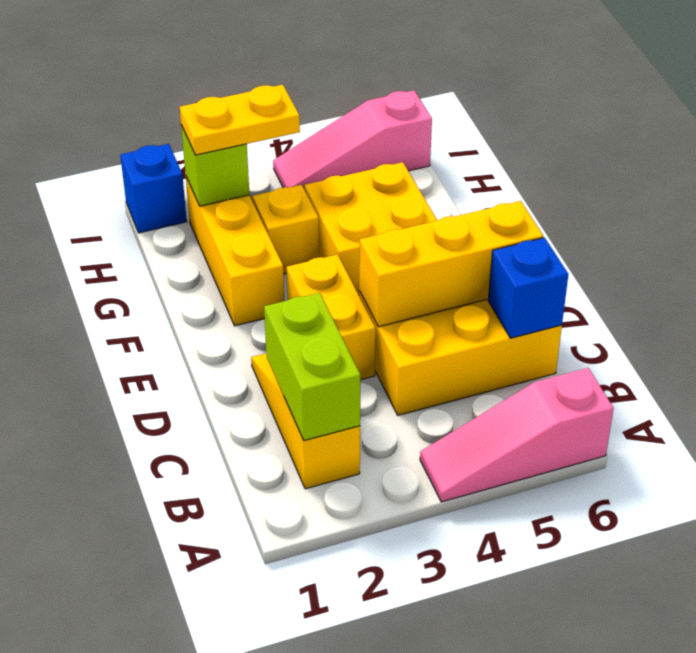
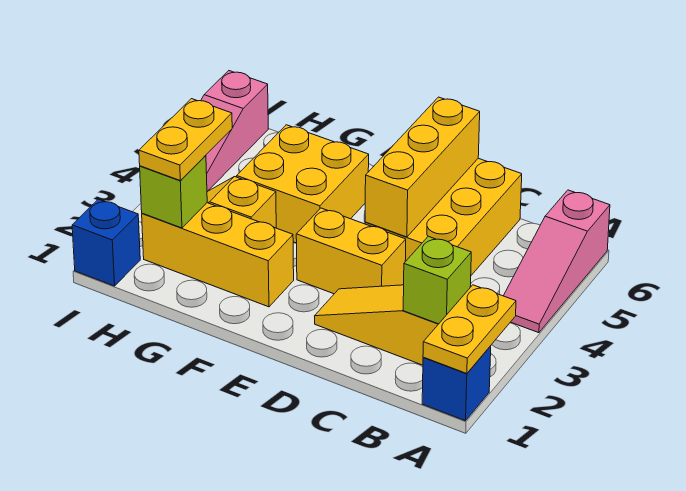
none -> yellow 1x2 plate [423,285,516,374]
lime 1x2 brick [264,293,361,441] -> lime 1x1 brick [403,236,471,324]
blue 1x1 brick [488,238,568,338] -> blue 1x1 brick moved to [422,346,491,421]

